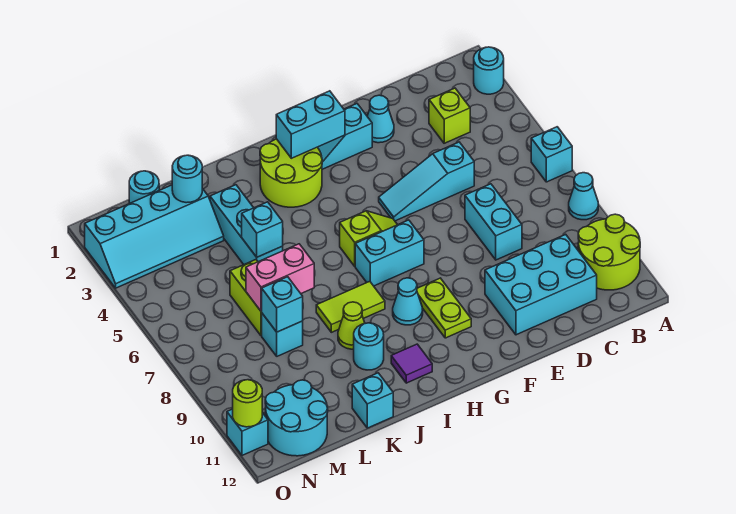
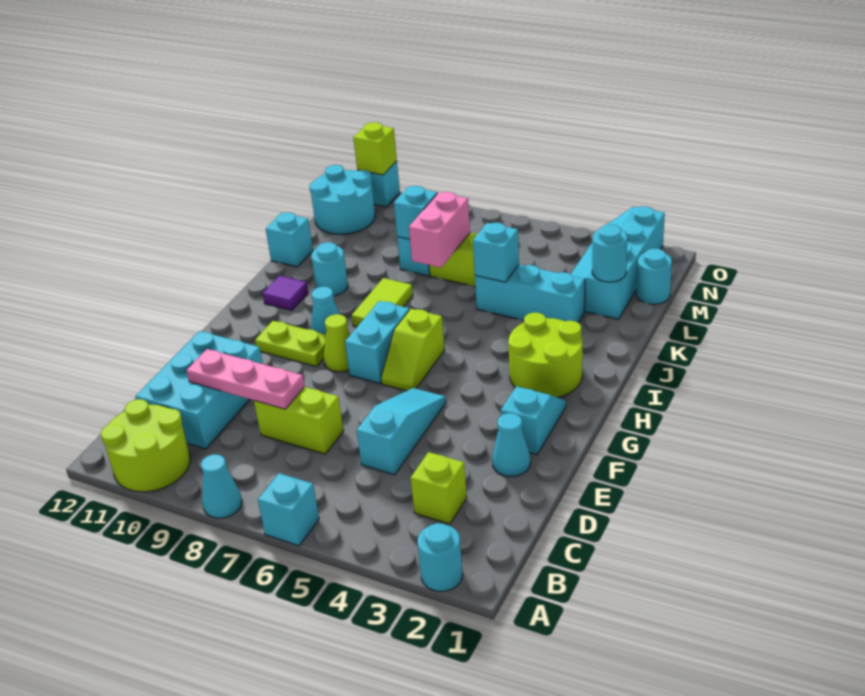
cyan 1x2 brick [465,184,522,260] -> lime 1x2 brick [254,387,344,454]
none -> pink 1x3 plate [186,349,305,409]
cyan 1x2 brick [276,91,345,158] -> none
lime 1x1 cone [338,302,365,349] -> lime 1x1 cone moved to [324,314,350,372]
lime 1x1 round brick [233,380,262,427] -> lime 1x1 brick [353,122,397,175]

